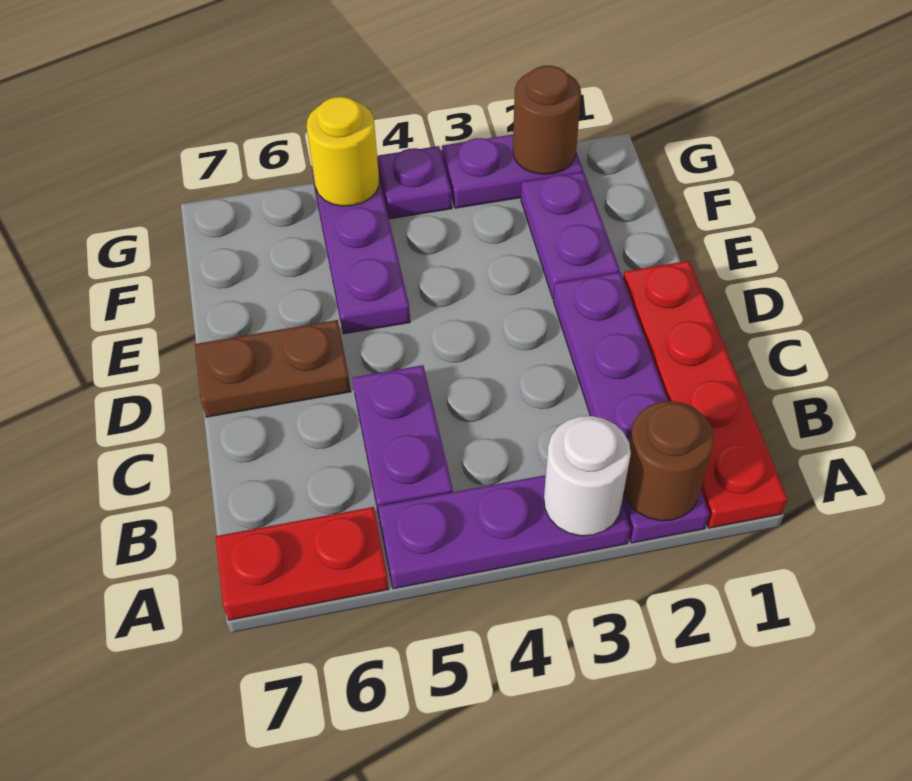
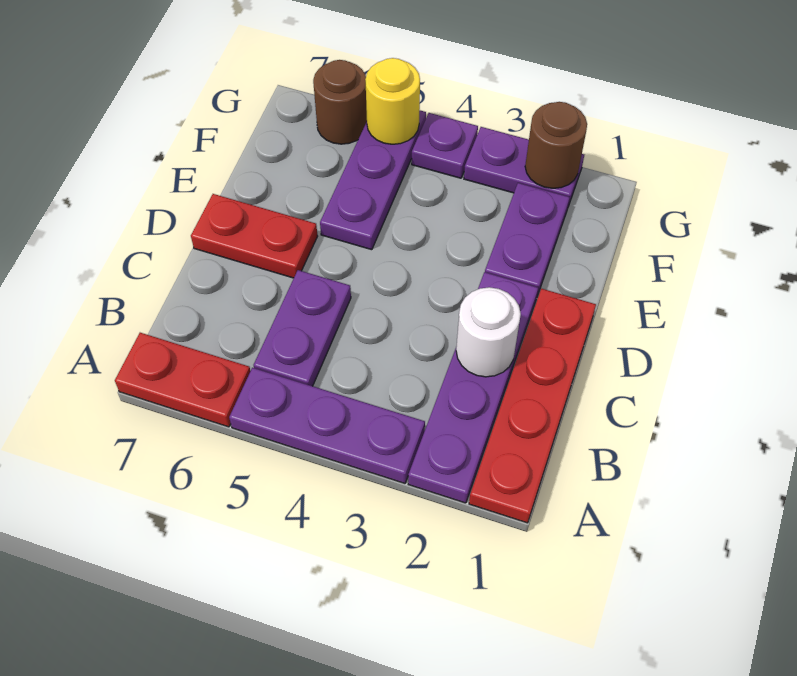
brown 1x1 round brick [624,401,714,521] -> brown 1x1 round brick moved to [313,60,367,144]
white 1x1 round brick [544,416,631,536] -> white 1x1 round brick moved to [456,287,521,377]
brown 1x2 plate [195,320,351,417] -> red 1x2 plate [191,194,318,278]

